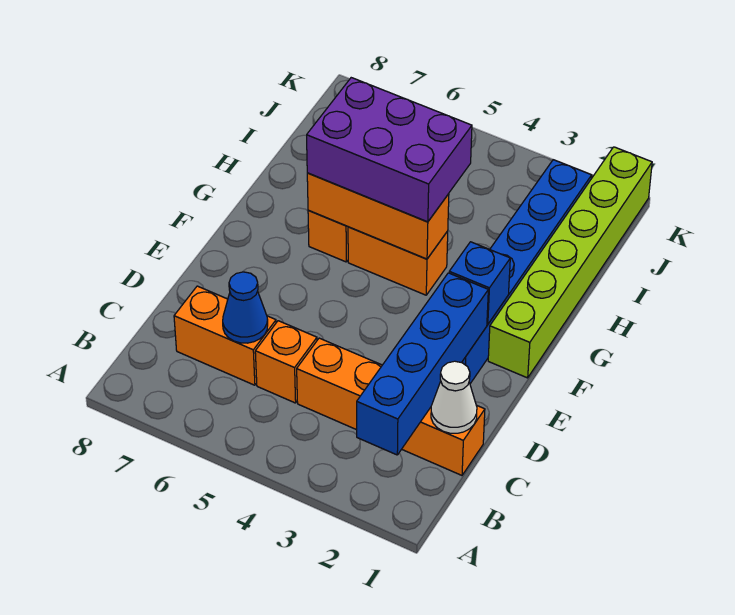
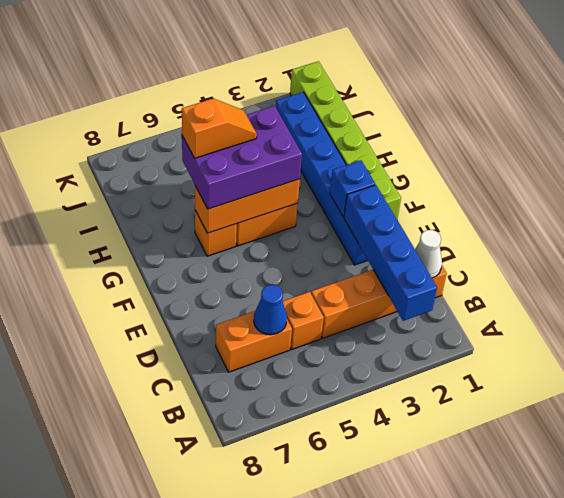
none -> orange 1x2 slope [182,99,257,158]

